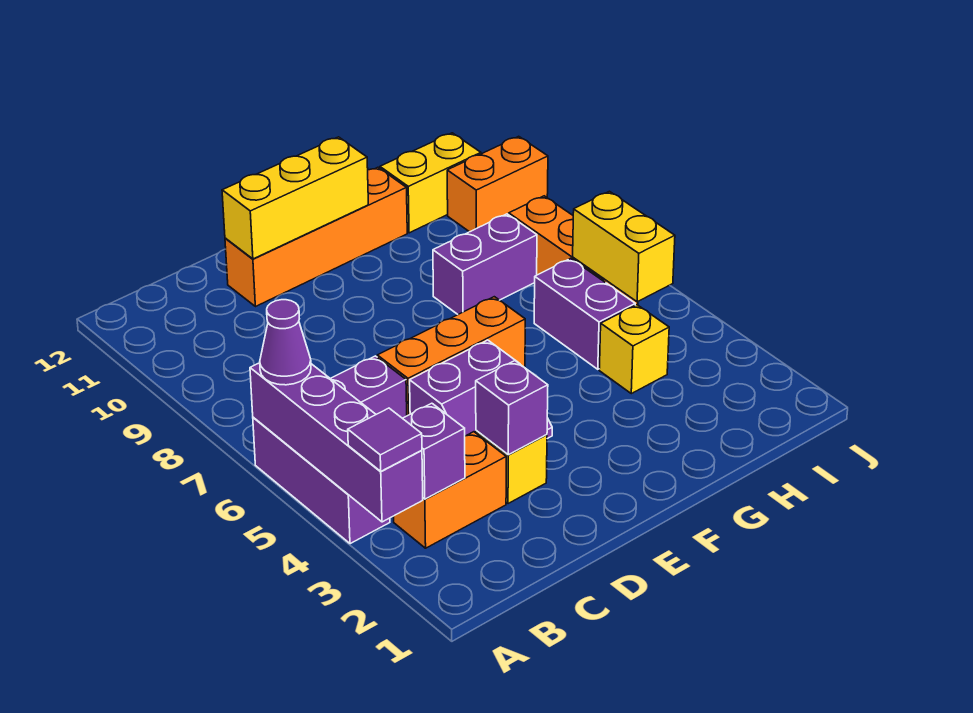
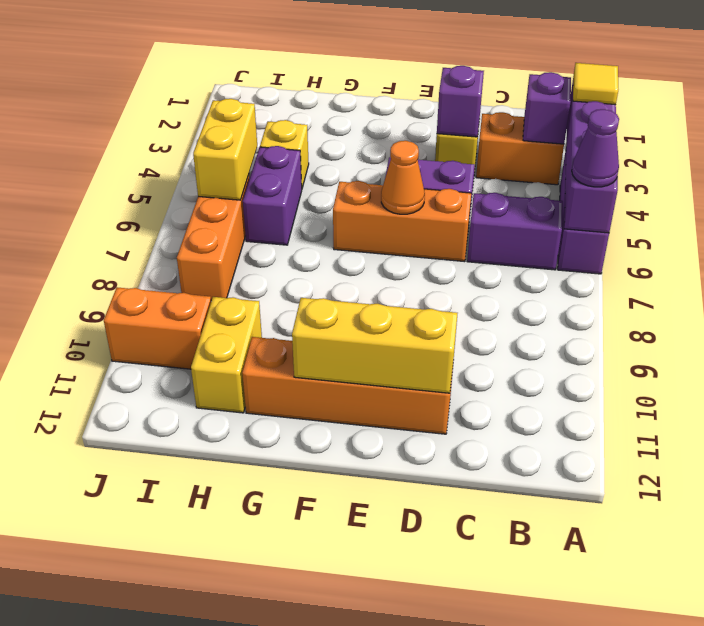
purple 1x1 tile [348,408,422,471] -> yellow 1x1 tile [573,63,619,105]
none -> orange 1x1 cone [381,141,425,214]
purple 1x2 brick [433,214,537,314] -> none
yellow 1x2 brick [380,133,481,233] -> yellow 1x2 brick turned to [191,297,262,413]

